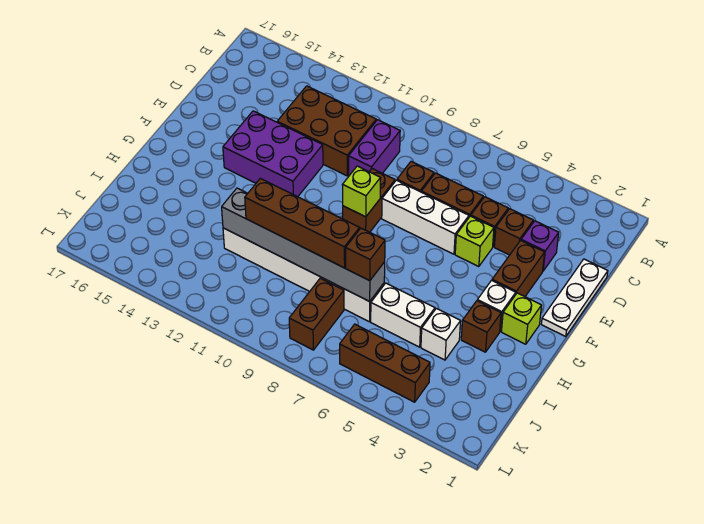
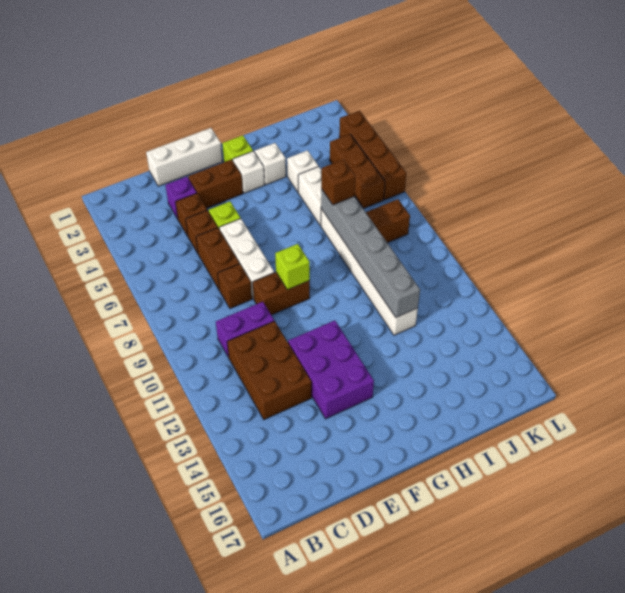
white 1x3 plate [541,259,608,337] -> white 1x3 brick [146,128,223,186]
brown 1x1 brick [461,301,501,352] -> white 1x1 brick [255,143,286,185]
brown 1x4 brick [245,178,360,268] -> brown 1x4 brick moved to [339,111,406,200]

